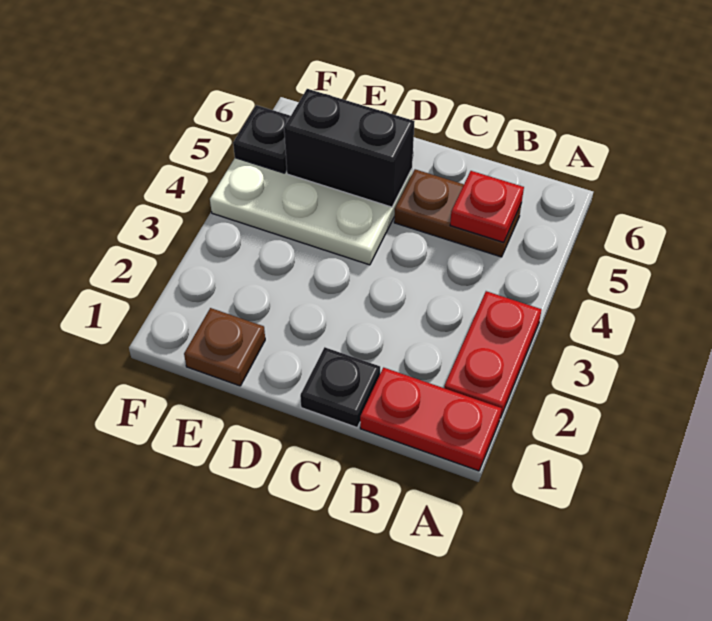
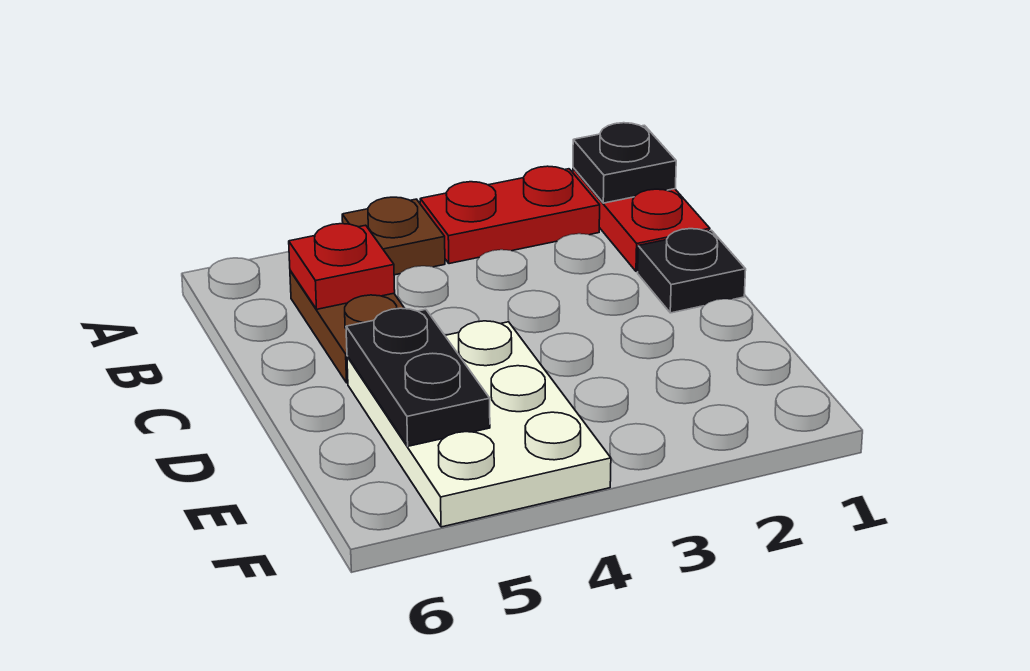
black 1x2 brick [284,89,415,207] -> black 1x2 plate [346,308,490,446]
brown 1x1 plate [184,308,265,386] -> brown 1x1 plate moved to [342,197,445,275]
black 1x1 plate [233,105,290,173] -> black 1x1 plate moved to [573,123,676,203]

